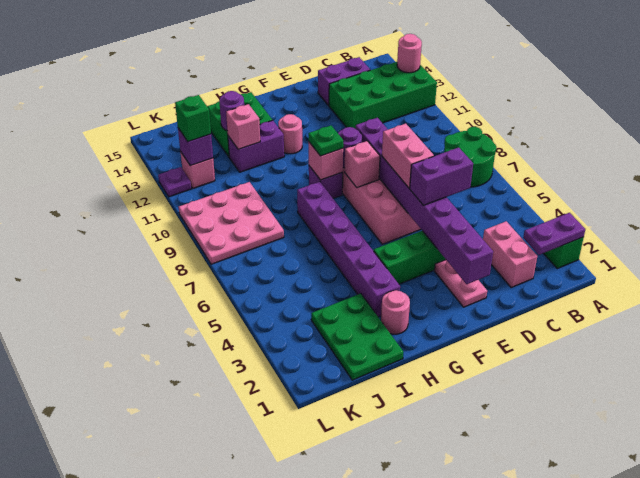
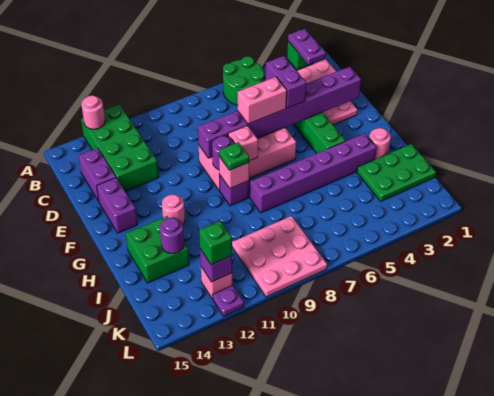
green 2x2 round brick [444,127,496,187] -> green 2x2 round brick moved to [223,56,264,105]
purple 1x2 brick [228,120,284,172] -> purple 1x2 brick moved to [97,178,137,233]
pink 1x1 brick [226,104,260,149] -> none

